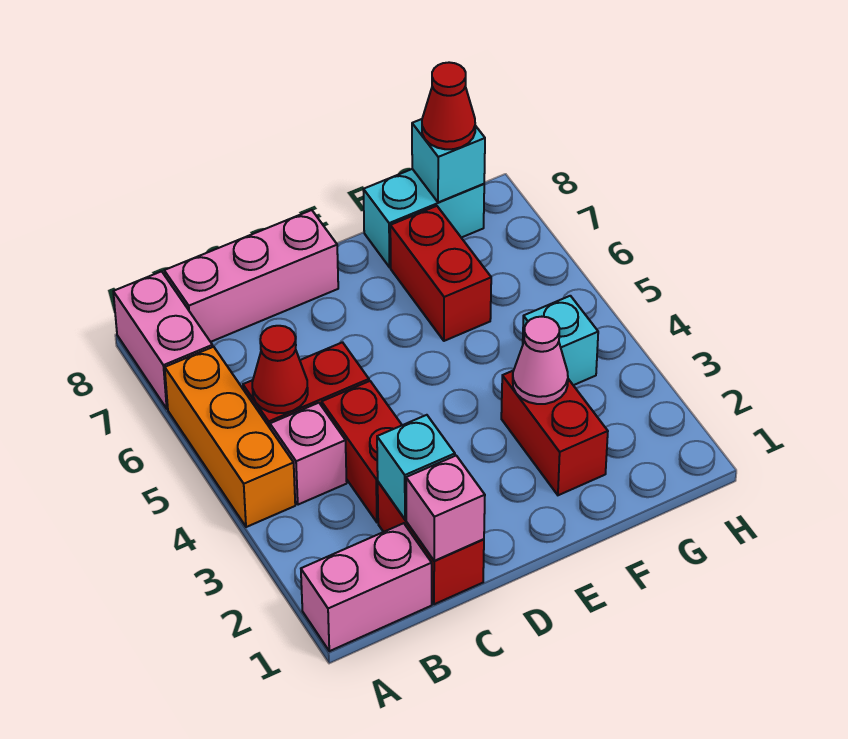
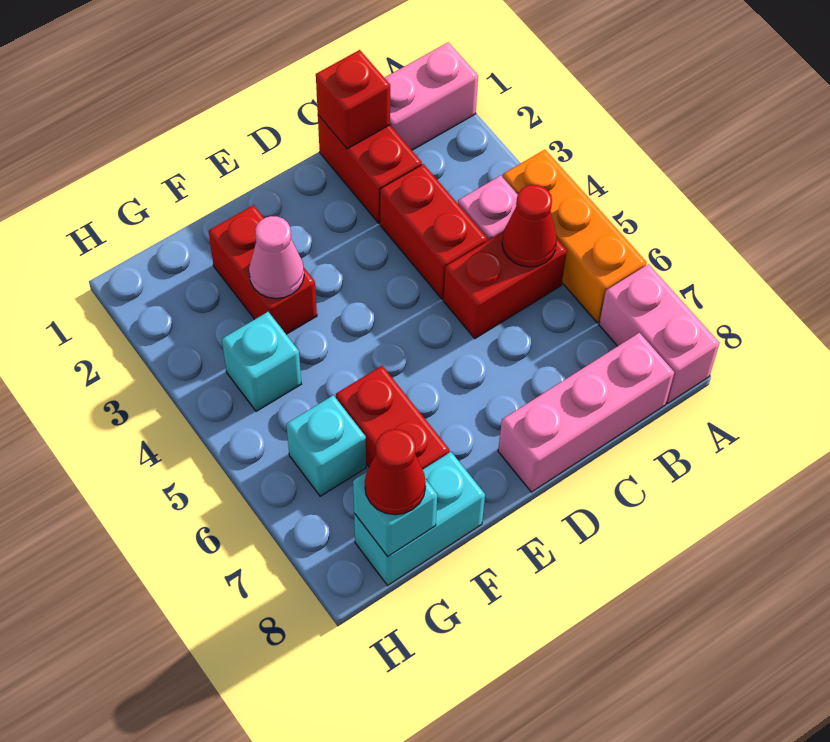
pink 1x1 brick [406,456,485,561] -> red 1x1 brick [316,50,390,149]
cyan 1x1 brick [377,415,455,519] -> cyan 1x1 brick moved to [286,395,366,496]

